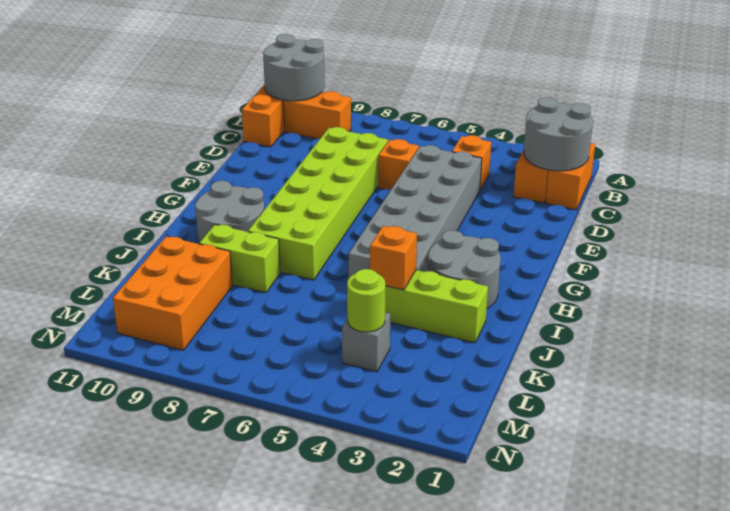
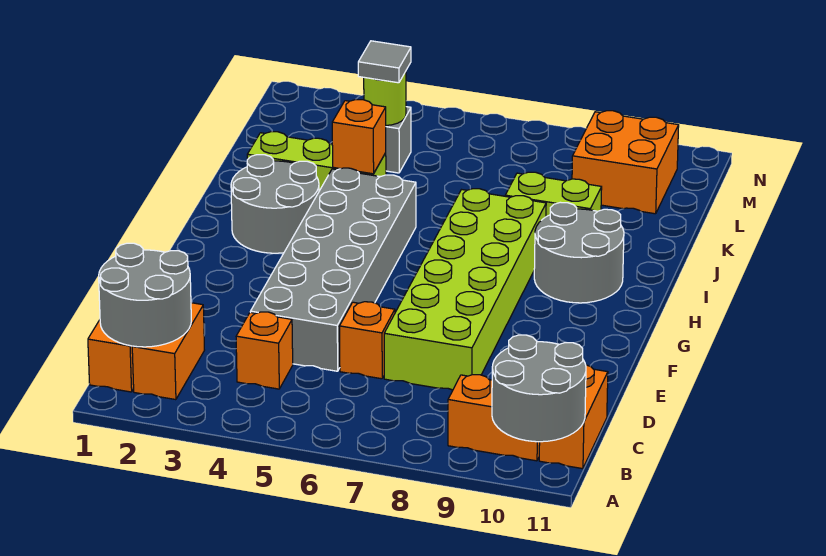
orange 2x3 brick [113,236,233,350] -> orange 2x2 brick [572,111,679,214]
none -> grey 1x1 tile [358,41,411,83]

